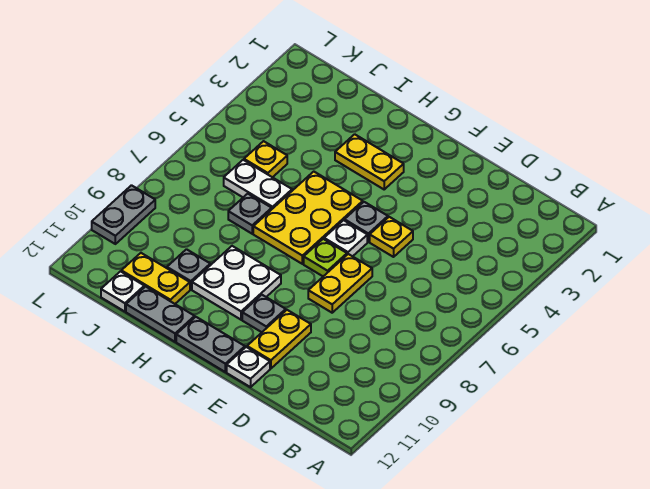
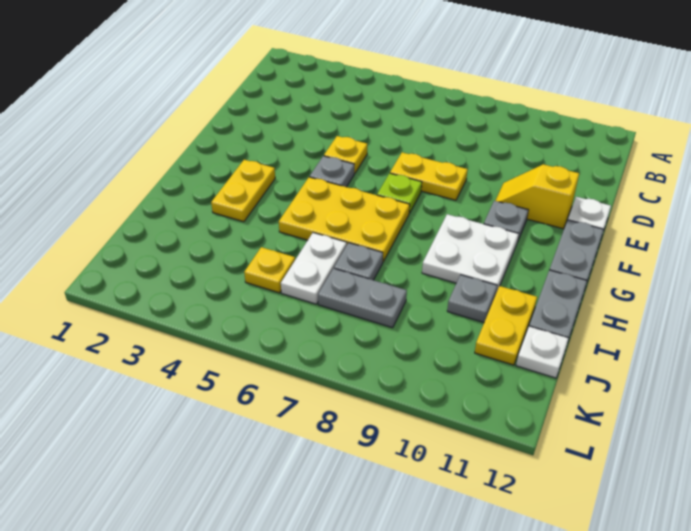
yellow 1x2 plate [247,310,311,369] -> yellow 1x2 slope [495,164,579,229]
white 1x1 plate [324,220,367,256] -> none
grey 1x2 plate [92,185,155,244] -> grey 1x2 plate moved to [318,268,407,328]

